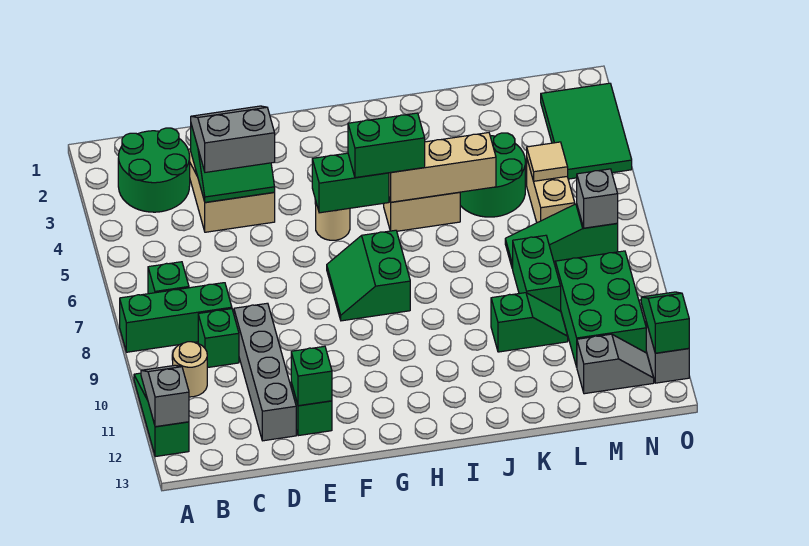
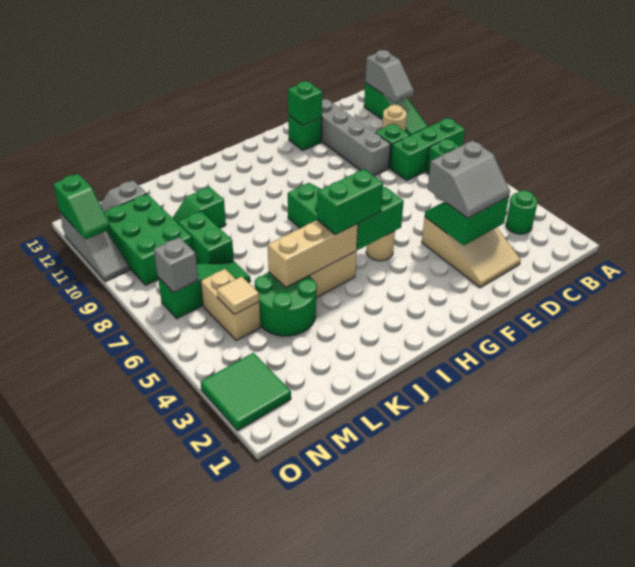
green 2x2 round brick [118,128,190,212] -> green 1x1 round brick [506,190,537,234]
green 2x3 tile [541,83,632,179] -> green 2x2 tile [201,353,291,430]

